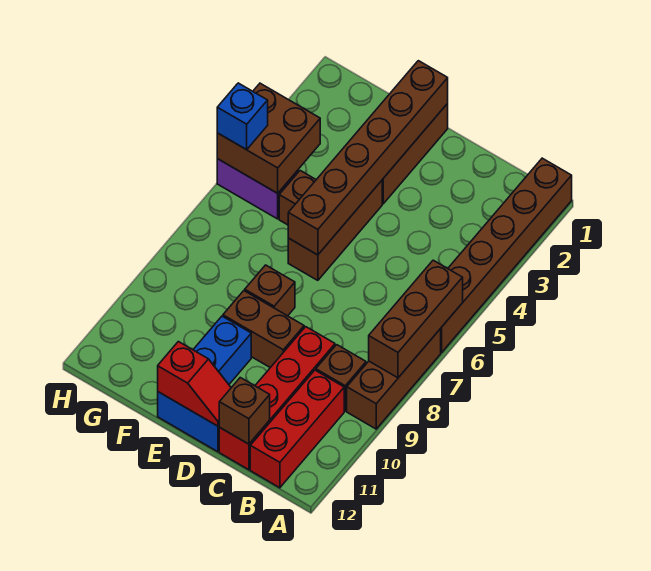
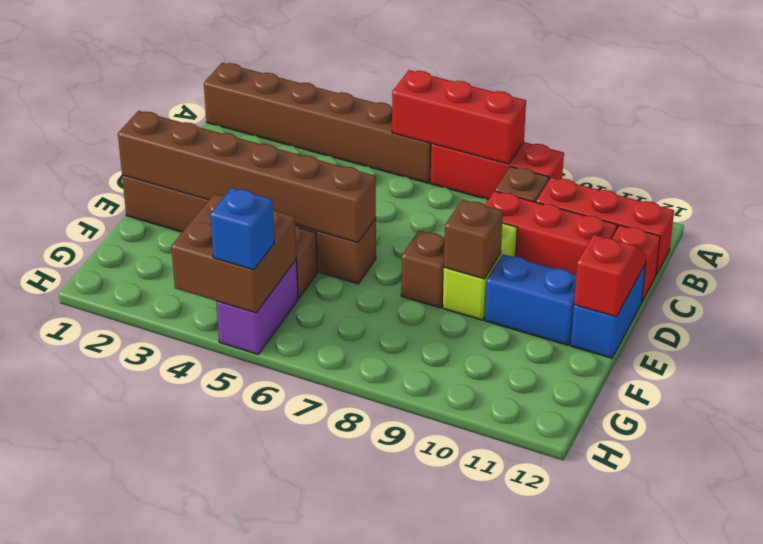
brown 1x3 brick [369,260,463,378] -> red 1x3 brick [392,70,526,164]
brown 1x3 brick [347,329,441,429] -> red 1x3 brick [430,142,564,200]
brown 1x1 brick [219,378,270,444] -> brown 1x1 brick moved to [444,200,503,279]
brown 1x2 brick [223,291,304,368] -> lime 1x2 brick [443,223,517,320]

